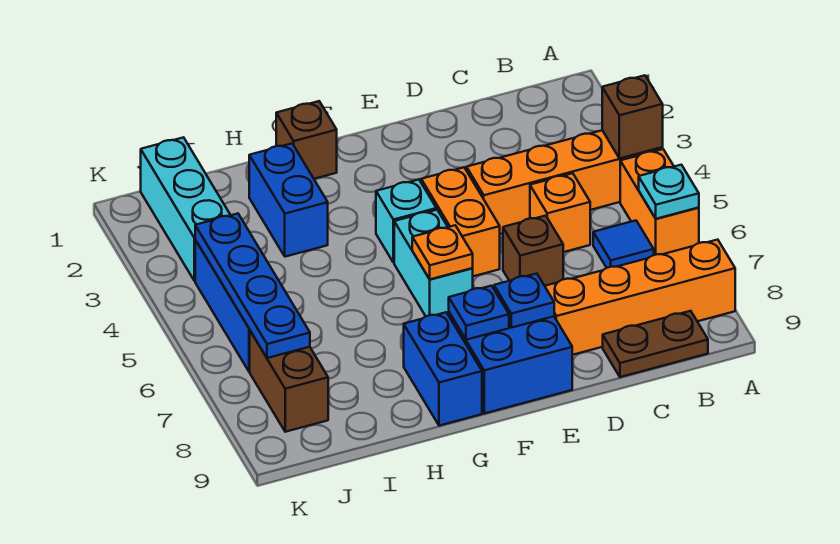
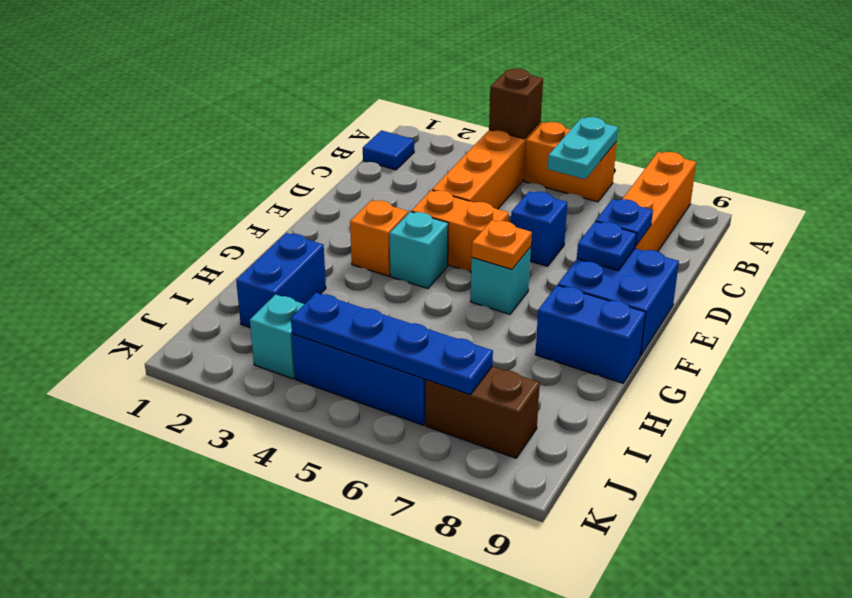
cyan 1x1 plate [639,165,699,219] -> cyan 1x2 plate [548,117,618,179]
blue 1x1 tile [593,221,654,268] -> blue 1x1 tile moved to [363,130,414,170]
brown 1x2 plate [603,311,708,377] -> none
orange 1x1 brick [530,173,590,252] -> orange 1x1 brick moved to [350,200,408,276]
brown 1x1 brick [503,216,563,286] -> blue 1x1 brick [511,191,567,266]
cyan 1x2 brick [394,210,473,316] -> cyan 1x1 brick [471,247,531,314]
blue 1x1 plate [449,286,509,340] -> blue 1x1 plate moved to [596,199,653,247]
brown 1x1 brick [276,101,337,179] -> none
blue 1x2 brick [249,144,328,257] -> blue 1x2 brick turned to [236,233,326,328]
cyan 1x3 brick [141,137,230,281] -> cyan 1x1 brick [250,295,304,379]

